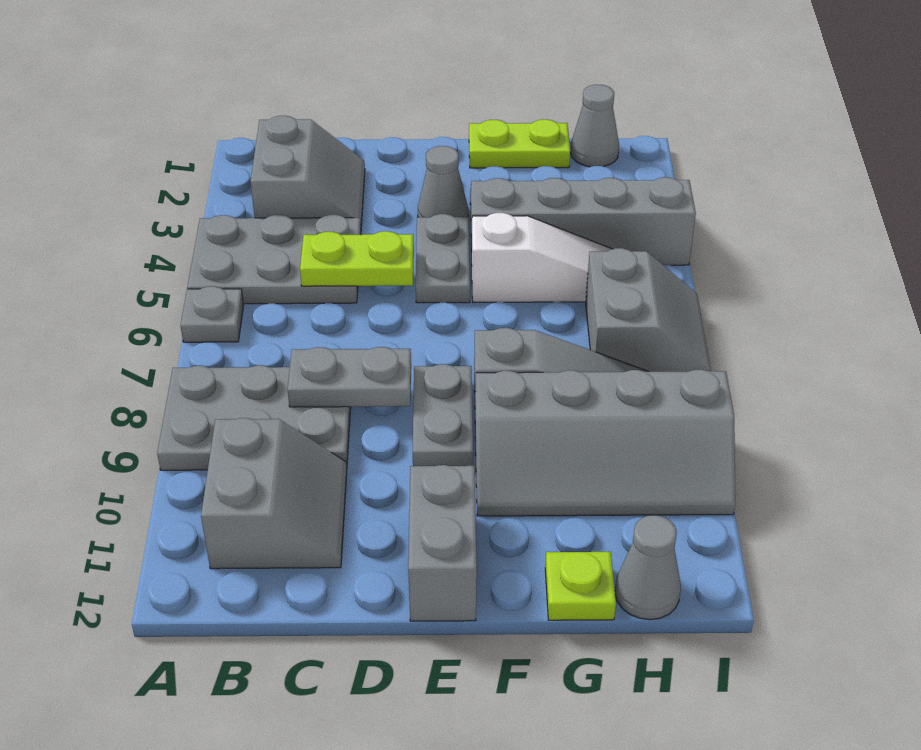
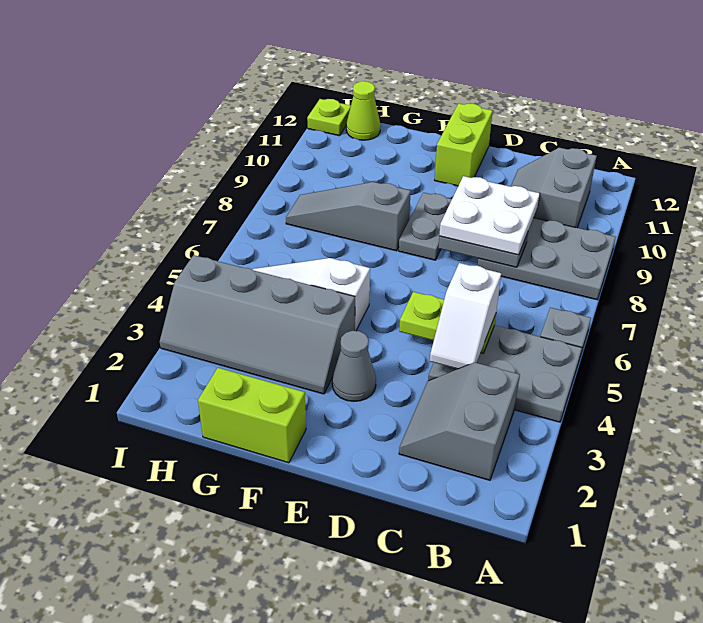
none -> white 1x2 slope [430,263,501,369]
none -> white 2x2 plate [439,176,540,255]
grey 1x2 plate [416,214,470,303] -> none
grey 1x2 brick [408,465,477,621] -> lime 1x2 brick [435,103,493,186]
lime 1x2 plate [469,119,570,168] -> lime 1x2 brick [198,368,306,463]
grey 2x4 slope [475,370,735,516] -> none
lime 1x1 plate [545,552,616,620] -> lime 1x1 plate moved to [307,99,351,136]
grey 1x1 cone [570,85,619,167] -> none
grey 2x2 slope [586,248,711,372] -> none
grey 1x1 cone [615,515,681,620] -> lime 1x1 cone [346,81,381,140]

